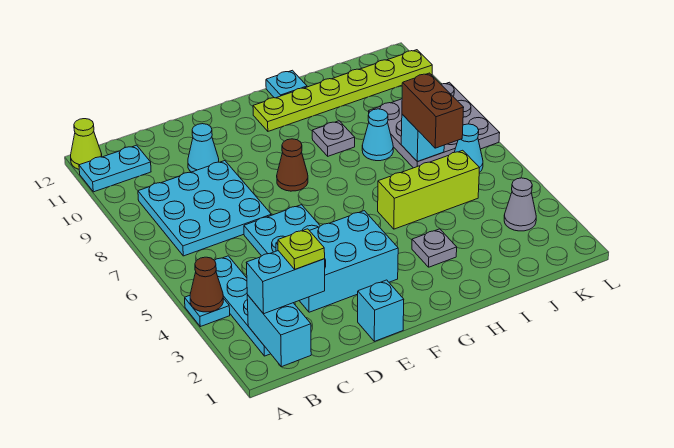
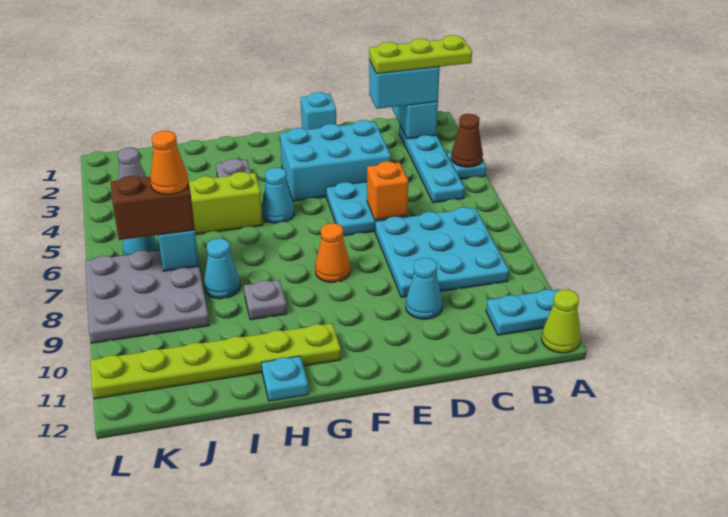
lime 1x1 plate [278,229,325,269] -> lime 1x3 plate [369,35,472,74]
none -> orange 1x1 brick [367,161,408,220]
brown 1x1 cone [277,139,308,191] -> orange 1x1 cone [315,223,350,282]
none -> cyan 1x1 cone [262,168,294,223]
brown 1x2 brick [402,73,464,148] -> brown 1x2 brick turned to [111,176,195,240]
none -> orange 1x1 cone [150,131,189,194]

